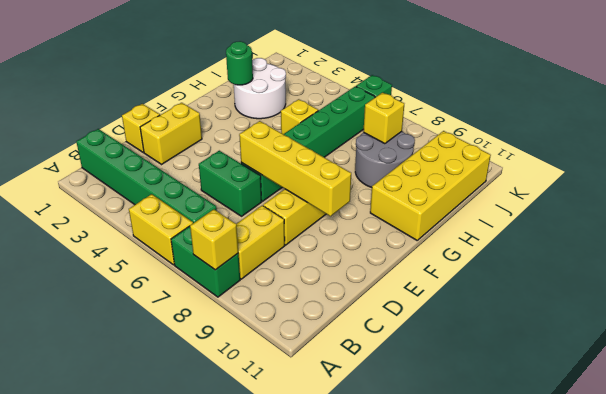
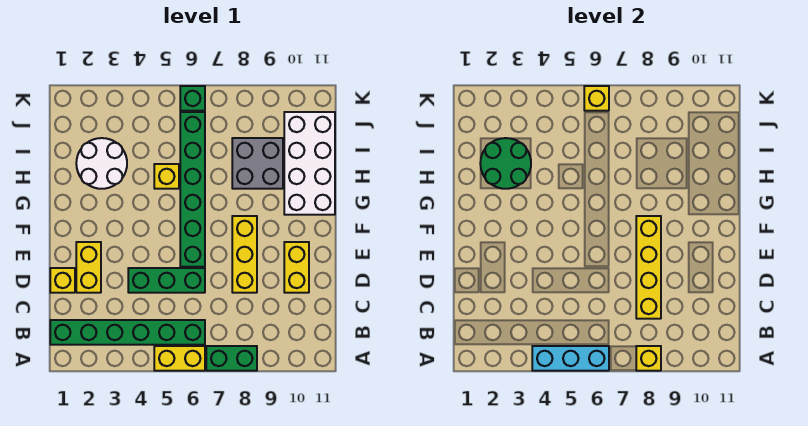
none -> cyan 1x3 brick [532,346,609,371]
yellow 1x2 brick [237,205,285,279] -> yellow 1x2 brick moved to [284,242,309,293]
green 1x2 brick [199,151,262,216] -> green 1x3 brick [128,268,205,293]
yellow 1x4 brick [239,121,351,216] -> yellow 1x4 brick turned to [636,216,661,319]
yellow 2x4 brick [370,131,491,240] -> white 2x4 brick [284,112,335,215]
green 1x1 round brick [226,41,253,85] -> green 2x2 round brick [480,138,531,189]
grey 2x2 round brick [355,132,415,187] -> grey 2x2 brick [232,138,283,189]
yellow 1x1 brick [363,93,404,144] -> yellow 1x1 brick moved to [584,86,609,111]

